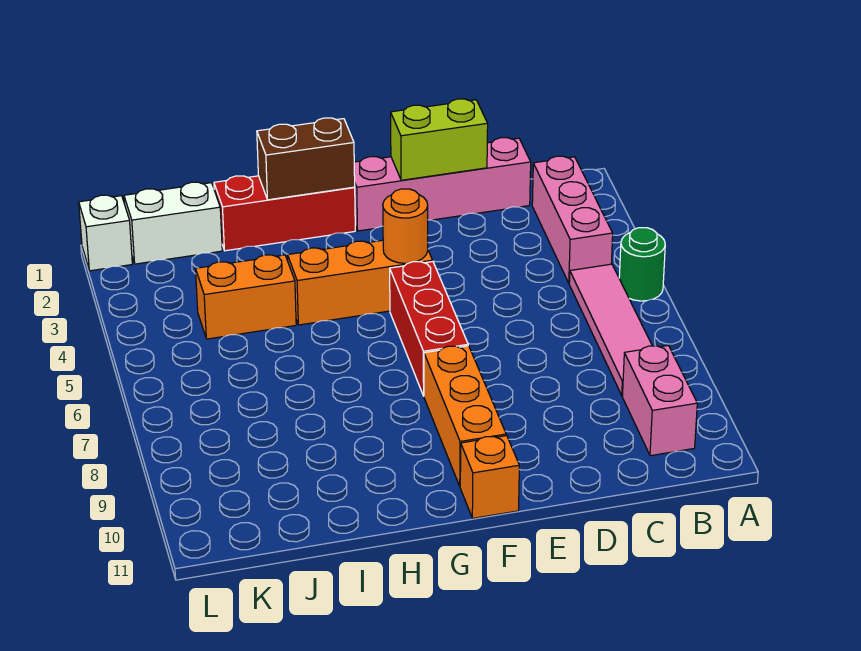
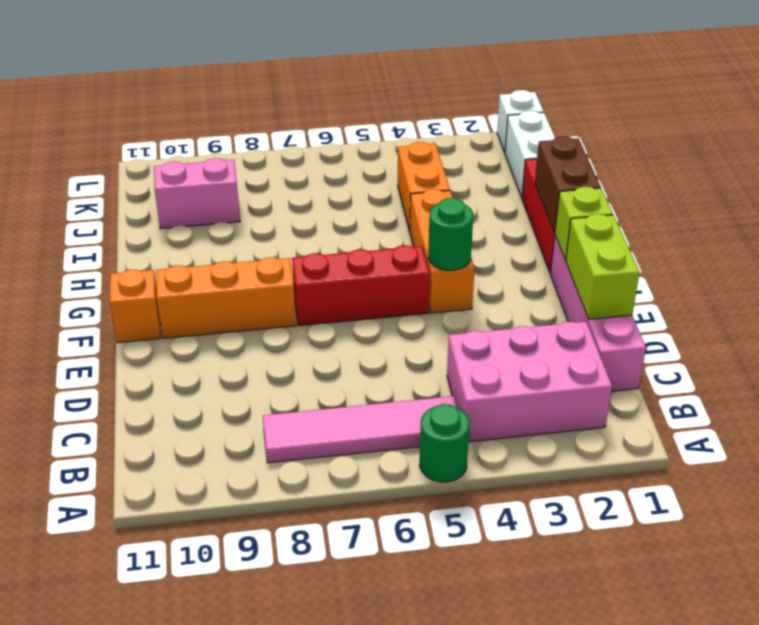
pink 1x3 brick [532,156,613,283] -> pink 2x3 brick [447,322,612,442]
pink 1x2 brick [622,346,697,456] -> pink 1x2 brick moved to [154,158,240,229]
none -> lime 1x1 brick [555,187,613,260]
orange 1x1 round brick [383,189,428,263] -> green 1x1 round brick [428,198,473,270]

